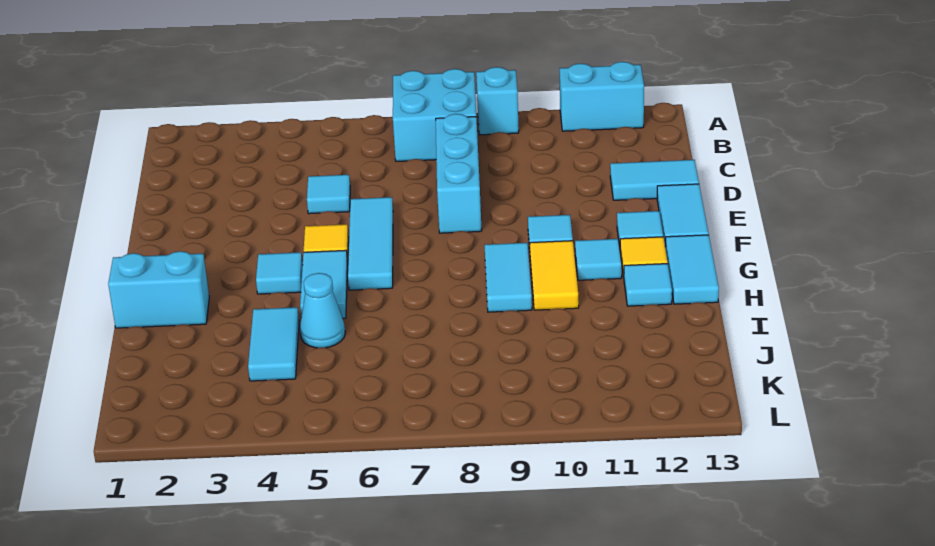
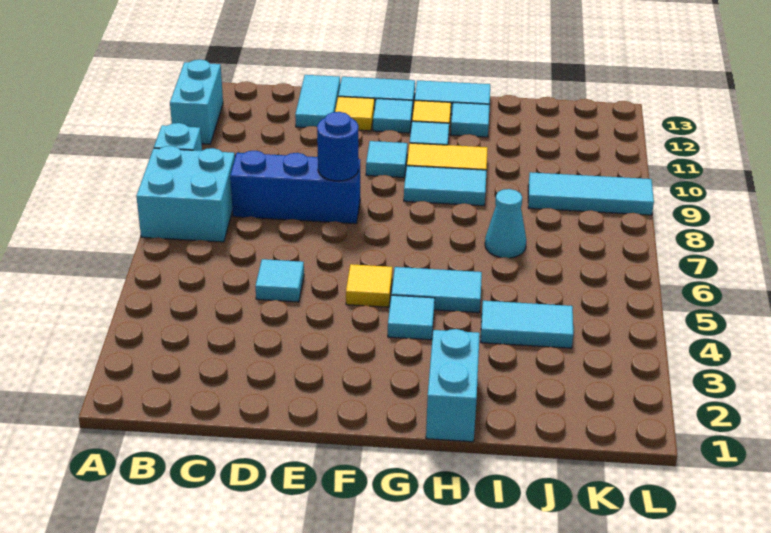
cyan 1x3 brick [436,114,482,233] -> blue 1x3 brick [230,151,360,224]
cyan 1x3 tile [348,197,393,290] -> cyan 1x3 tile moved to [528,172,654,215]
none -> blue 1x1 round brick [317,112,358,181]
none -> yellow 1x1 tile [335,97,374,131]
cyan 1x1 cone [300,273,345,348] -> cyan 1x1 cone moved to [485,189,526,258]

